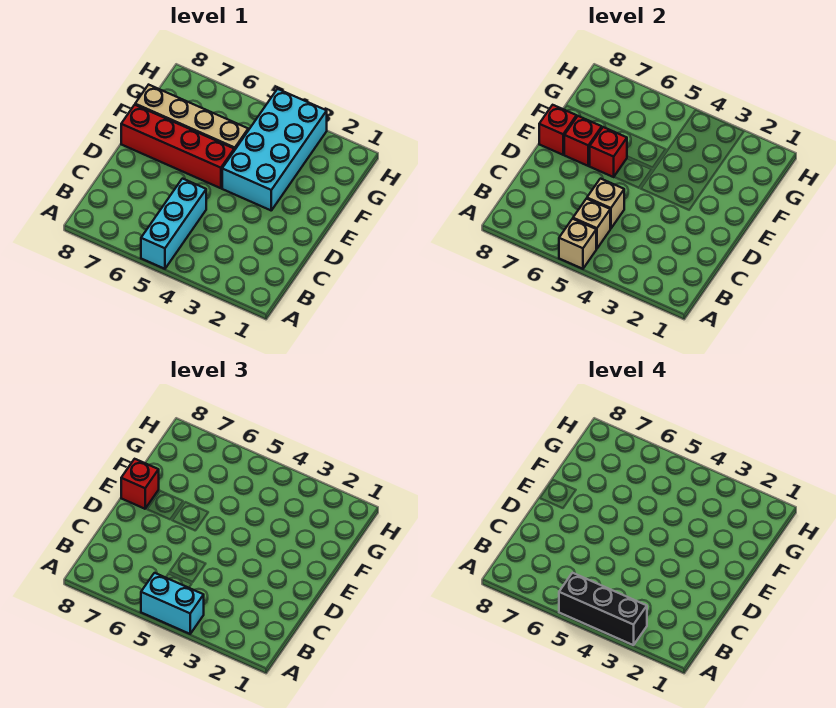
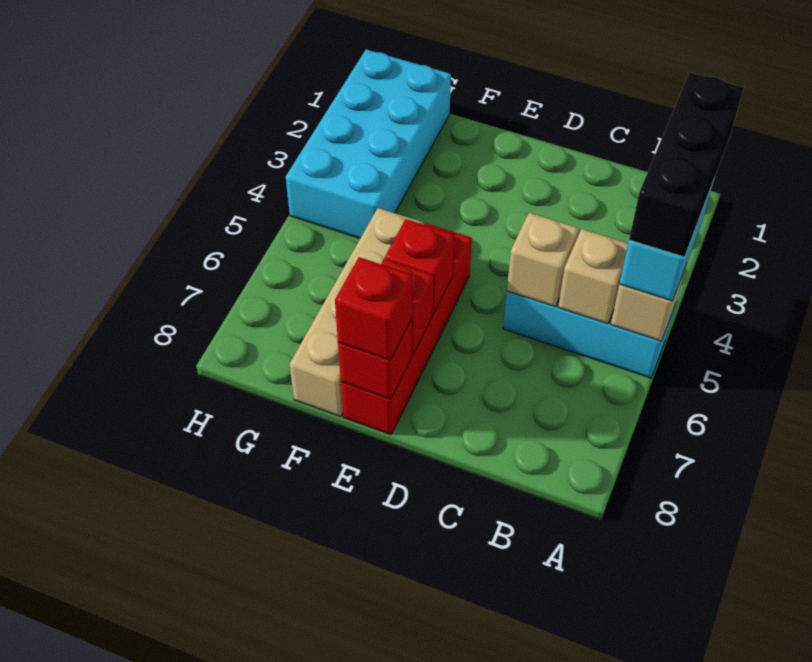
cyan 2x4 brick [222,89,327,210] -> cyan 2x4 brick turned to [286,49,451,238]

